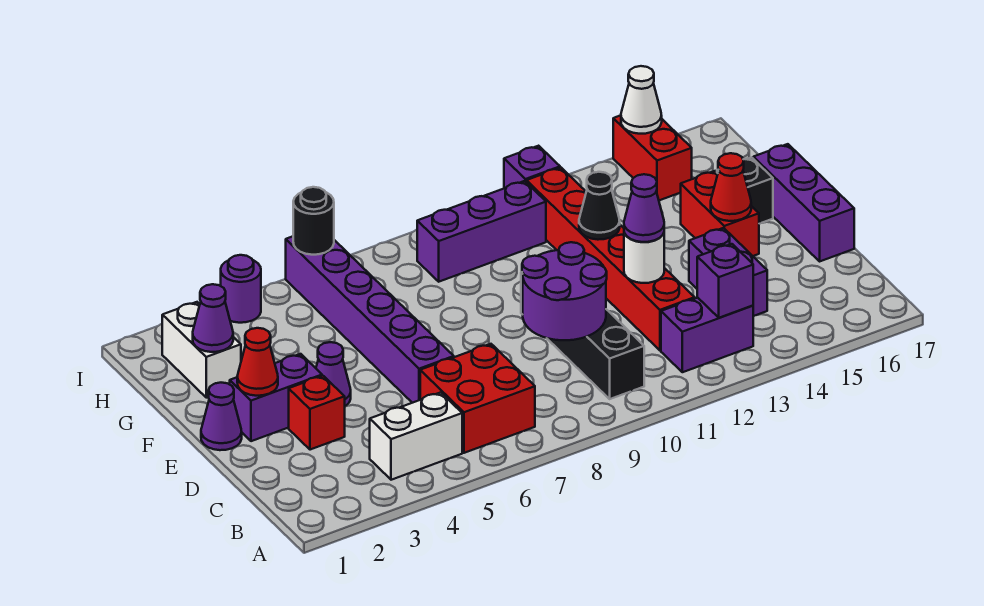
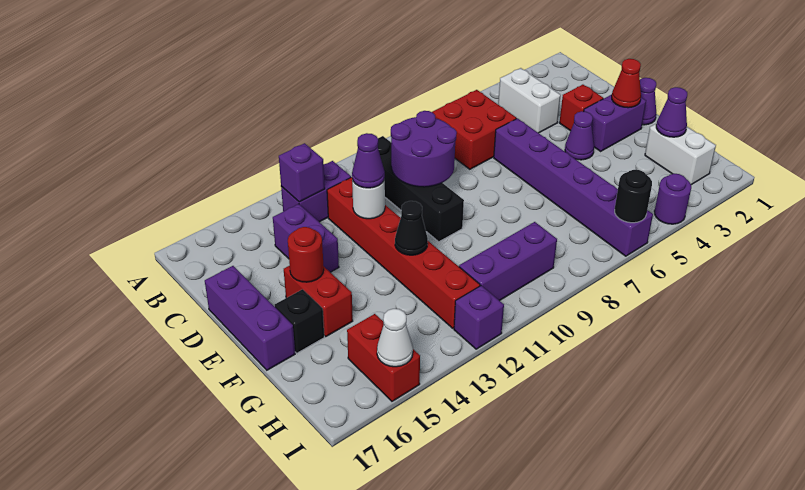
white 1x2 brick [370,392,462,480] -> white 1x2 brick turned to [498,68,561,133]
red 1x1 cone [711,153,751,221] -> red 1x1 round brick [288,227,324,282]

